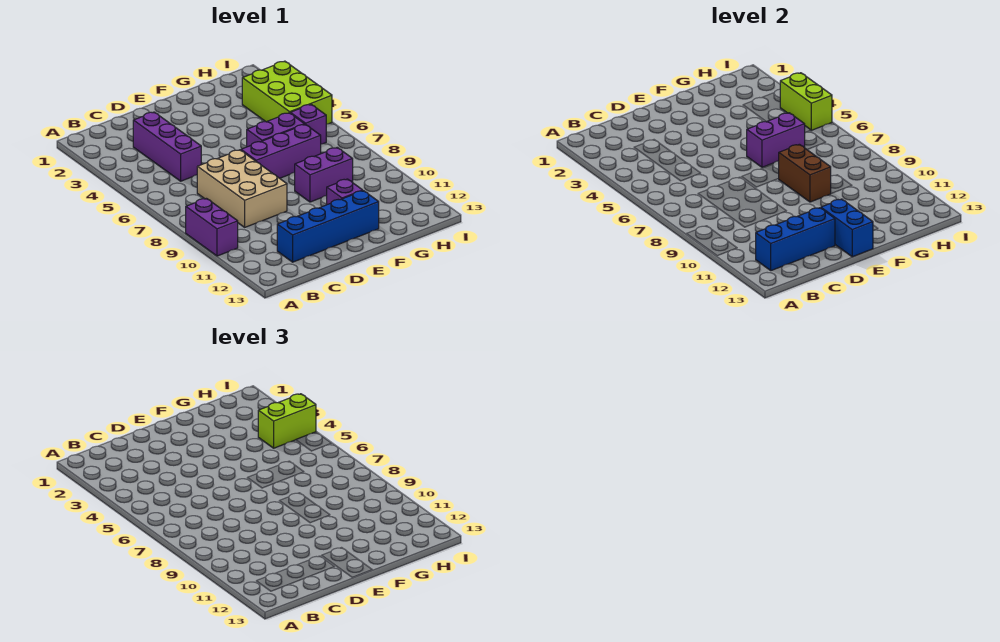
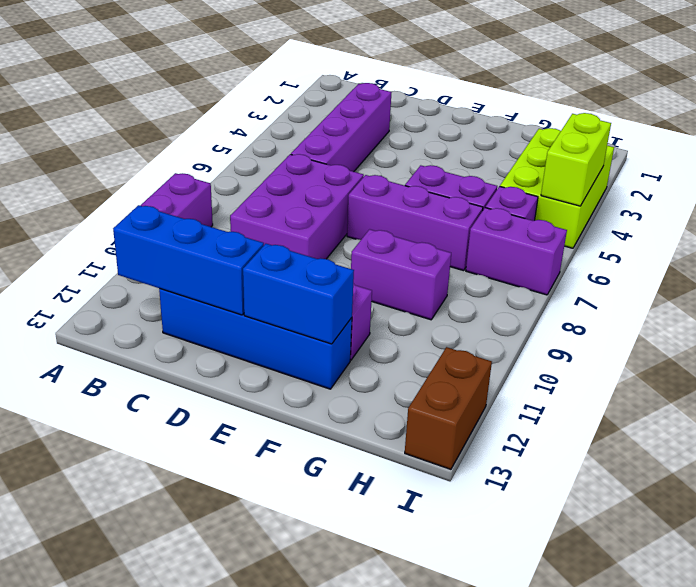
purple 1x3 brick [133,112,201,181] -> purple 1x4 brick [291,83,392,172]
tan 2x3 brick [197,150,287,227] -> purple 2x3 brick [230,154,364,259]
blue 1x2 brick [821,199,873,257] -> blue 1x2 brick turned to [243,244,354,344]
purple 1x2 brick [747,113,805,167] -> purple 1x2 brick moved to [466,208,567,295]
brown 1x2 brick [778,144,831,202] -> brown 1x2 brick moved to [405,347,492,469]
lime 1x2 brick [258,394,316,448] -> none

